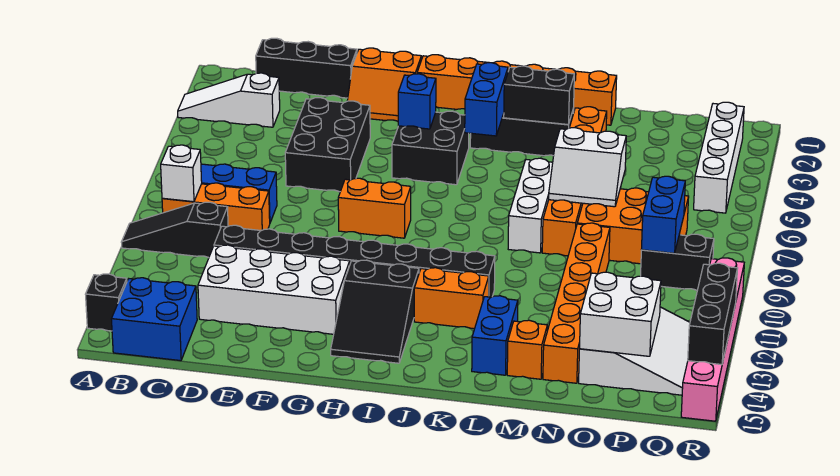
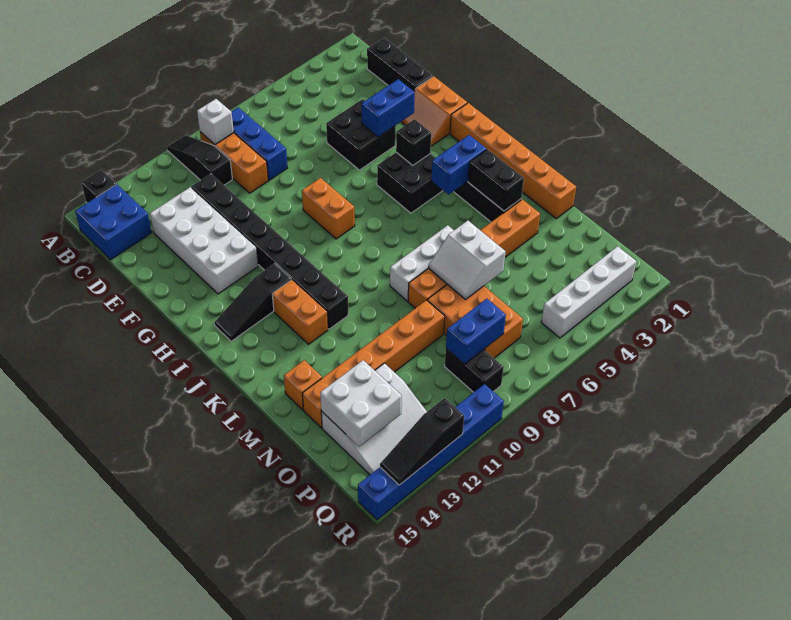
white 1x3 slope [178,73,280,127] -> none
black 2x3 brick [285,98,370,192] -> black 2x2 brick [326,99,396,170]
blue 1x1 brick [398,74,436,129] -> black 1x1 brick [396,119,431,165]
black 2x3 slope [331,260,419,363] -> black 1x3 slope [214,264,291,341]
blue 1x2 brick [472,296,518,375] -> blue 1x2 brick moved to [362,79,415,137]
pink 1x6 brick [681,258,744,421] -> blue 1x6 brick [358,384,504,520]
black 1x3 brick [688,263,738,365] -> black 1x3 slope [380,398,464,485]

